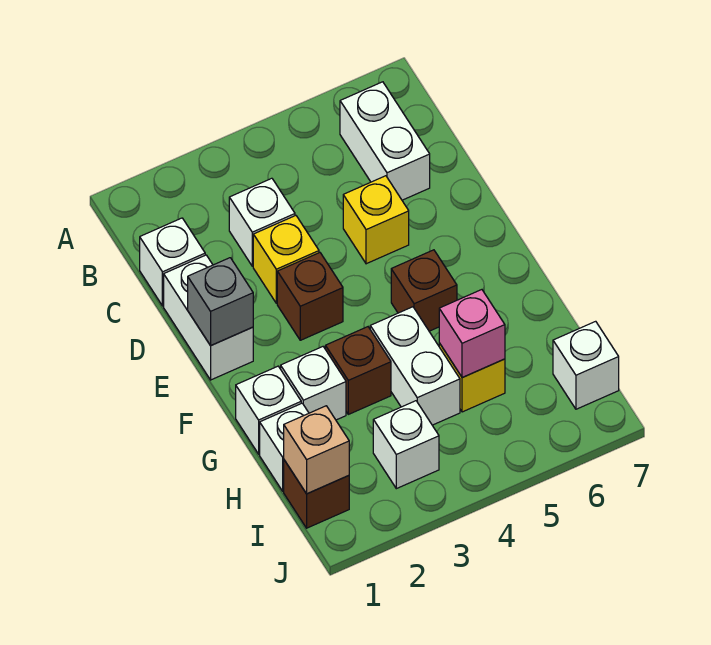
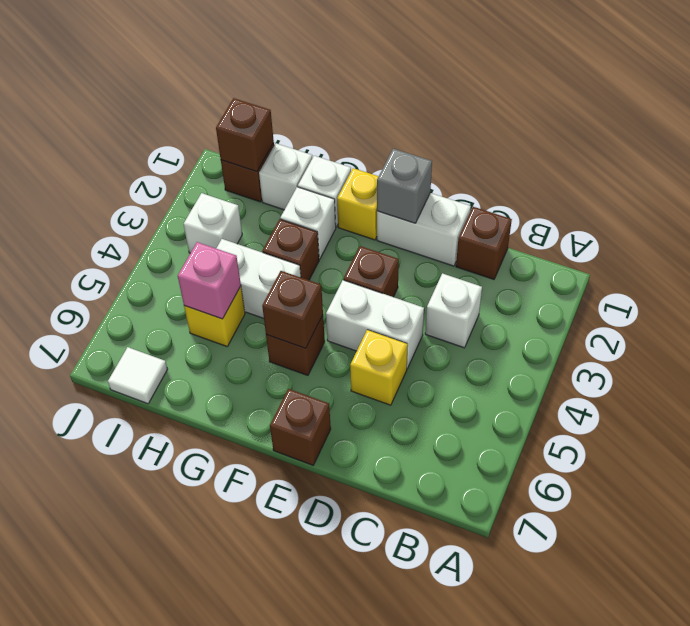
white 1x2 brick [340,82,430,200] -> white 1x2 brick moved to [326,280,424,368]
white 1x1 brick [140,218,205,306] -> brown 1x1 brick [456,207,512,279]
yellow 1x1 brick [253,216,319,303] -> yellow 1x1 brick moved to [337,168,379,240]
none -> brown 1x1 brick [270,389,331,465]
none -> brown 1x1 brick [262,271,323,348]
tan 1x1 brick [284,406,349,494] -> brown 1x1 brick [216,98,274,172]
white 1x1 brick [553,321,619,409] -> white 1x1 tile [108,347,168,404]

